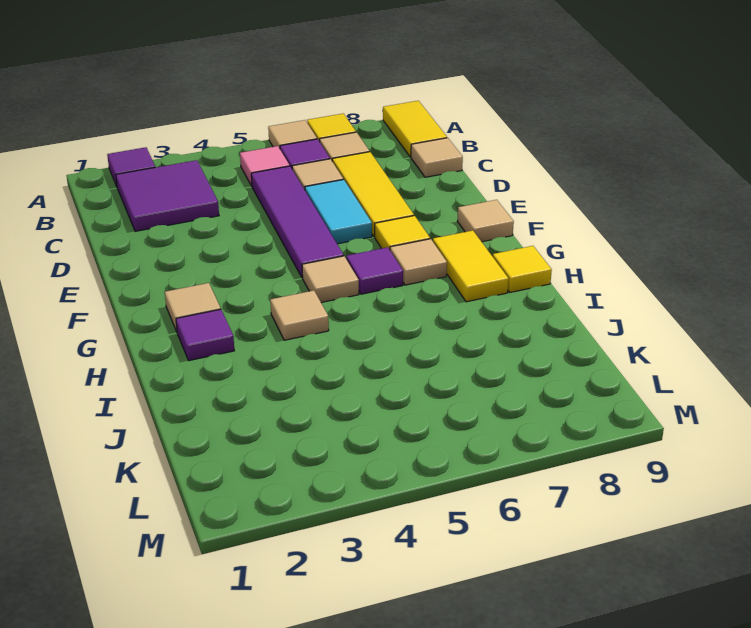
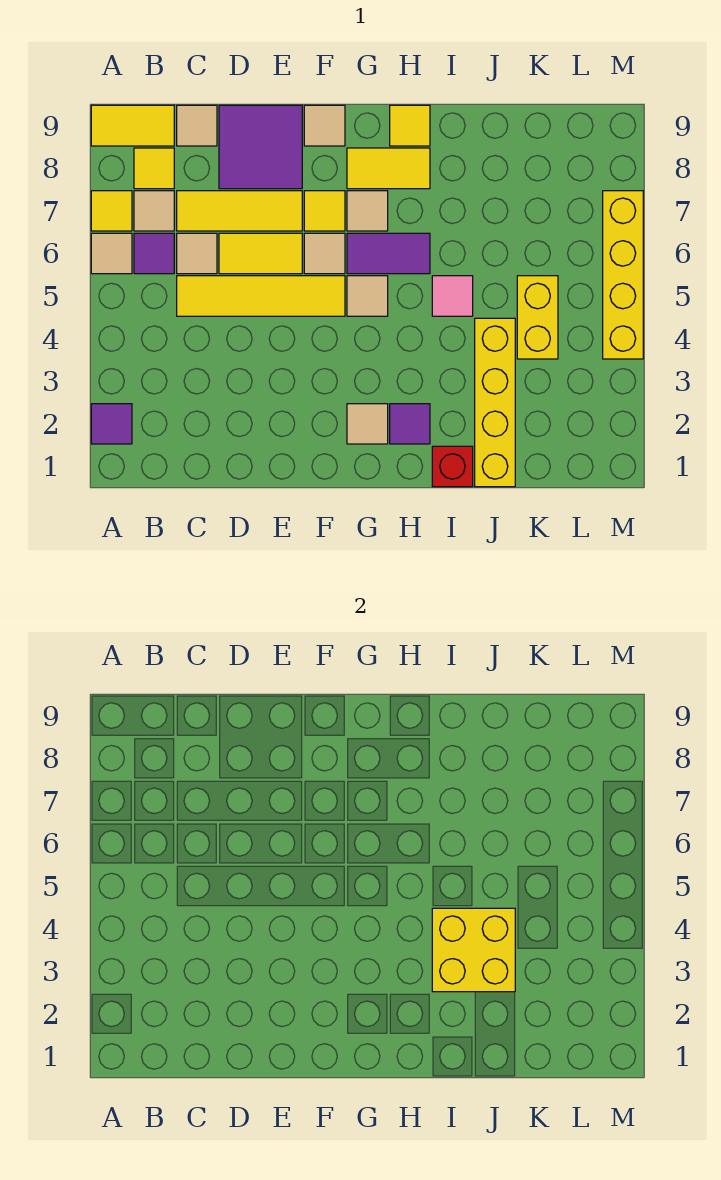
purple 2x2 tile [116,160,219,231] -> purple 2x2 tile moved to [219,105,302,189]
pink 1x1 tile [240,146,290,186] -> pink 1x1 tile moved to [432,276,473,316]
none -> yellow 1x1 tile [134,148,174,189]
purple 1x4 tile [251,166,344,278] -> yellow 1x4 tile [177,276,345,316]
cyan 1x2 tile [305,180,372,244] -> yellow 1x2 tile [219,233,302,274]
purple 1x1 tile [346,247,403,294] -> purple 1x2 tile [347,233,430,274]
tan 1x1 tile [270,290,329,340] -> tan 1x1 tile moved to [304,233,345,274]
none -> red 1x1 brick [432,446,473,487]
none -> yellow 2x2 brick [432,908,515,992]
none -> yellow 1x4 brick [475,318,515,487]
none -> yellow 1x2 brick [517,276,558,359]
none -> yellow 1x4 brick [603,191,643,359]

